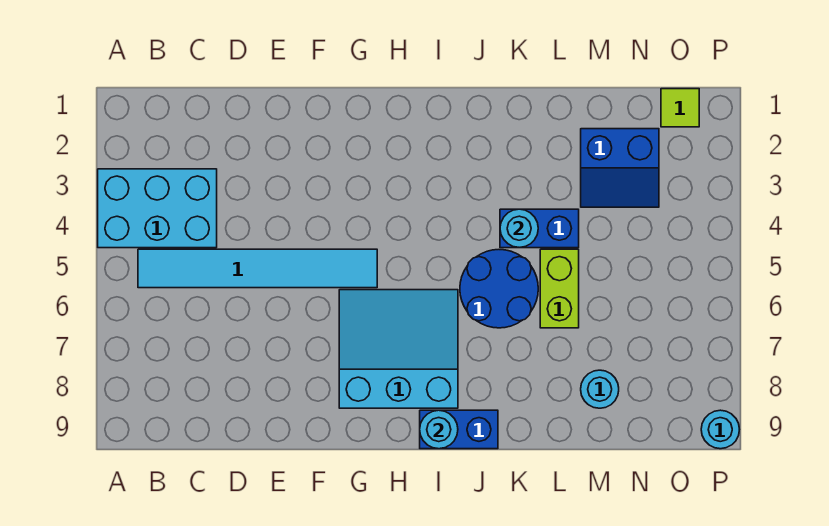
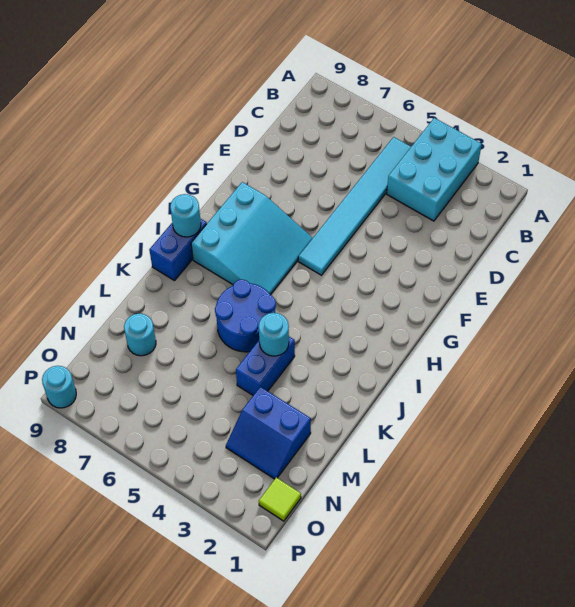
lime 1x2 brick [540,249,579,328] -> none
blue 2x2 slope [581,129,659,207] -> blue 2x2 slope turned to [226,387,311,479]

